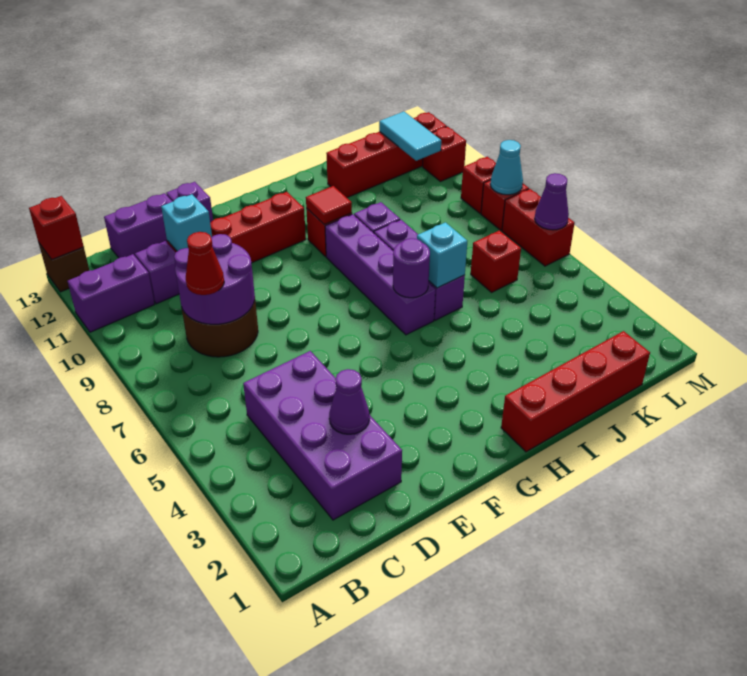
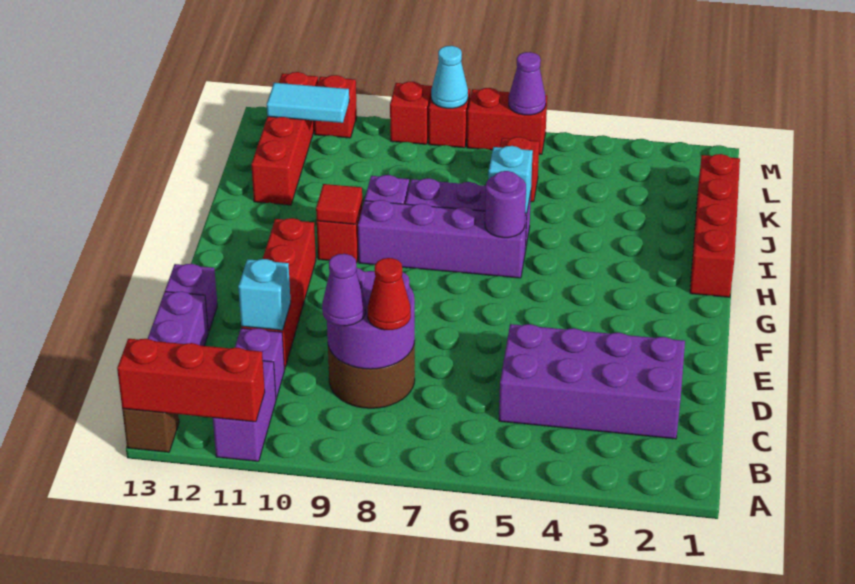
red 1x1 brick [29,196,84,260] -> red 1x3 brick [117,339,265,422]
purple 1x1 cone [329,369,370,434] -> purple 1x1 cone moved to [322,254,366,326]

